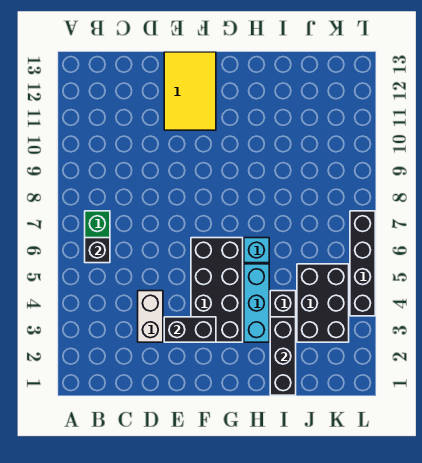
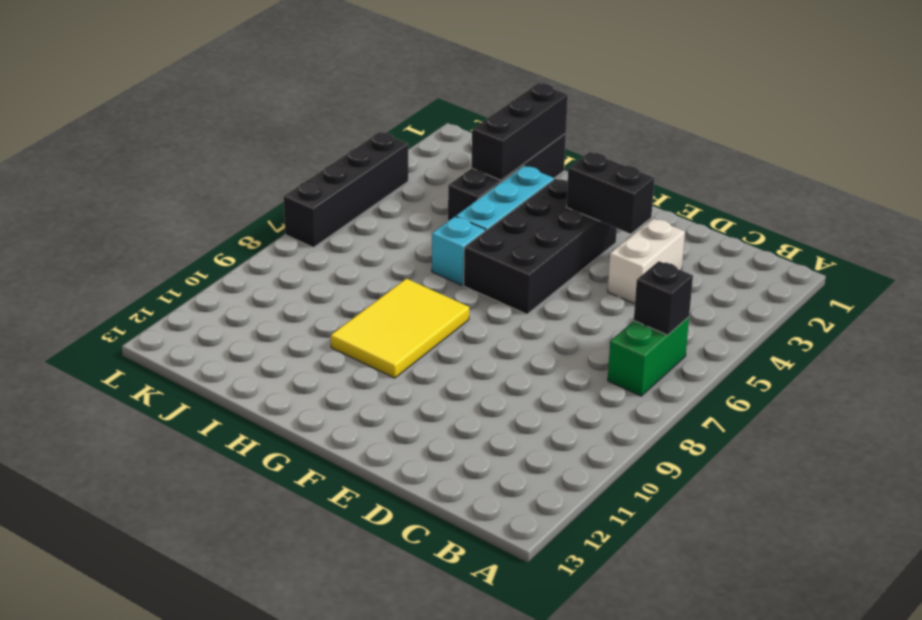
yellow 2x3 tile [164,52,216,130] -> yellow 2x3 tile moved to [331,279,469,378]
black 2x3 brick [297,264,349,342] -> none

